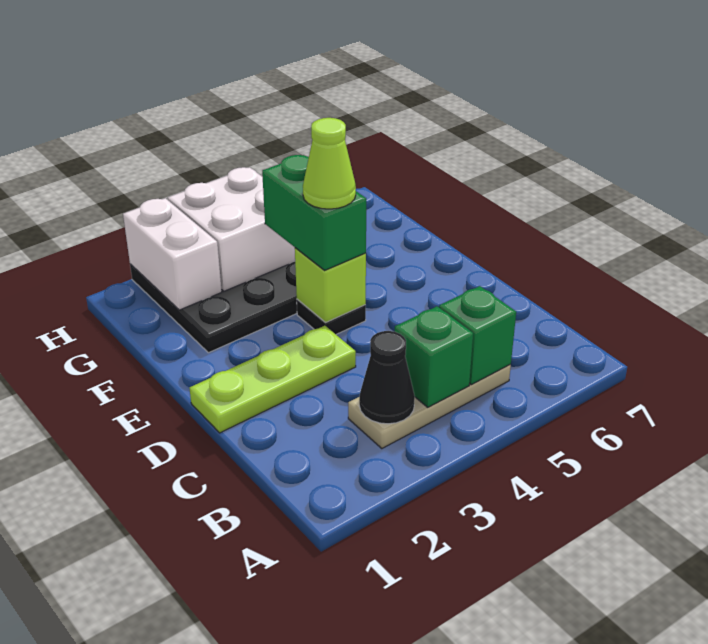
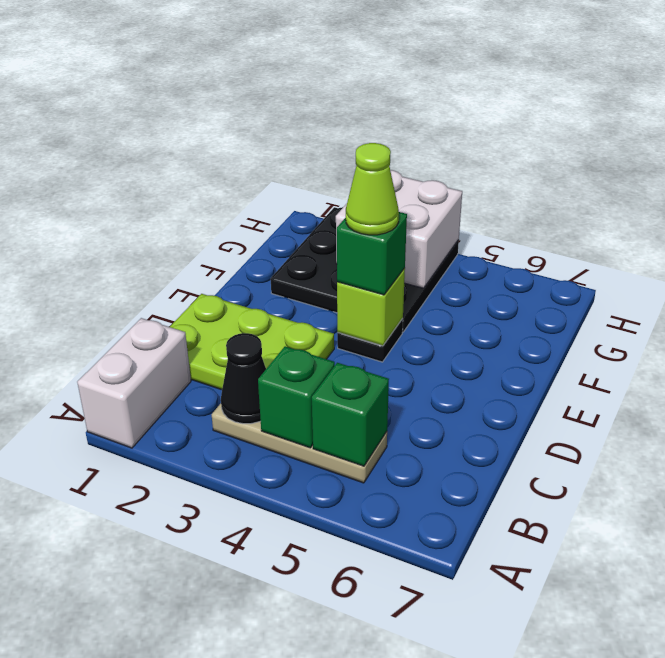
lime 1x3 plate [189,326,356,433] -> lime 2x3 plate [170,294,334,390]
green 1x2 brick [262,155,366,270] -> green 1x1 brick [337,212,407,295]
white 1x2 brick [123,198,222,310] -> white 1x2 brick moved to [77,318,191,448]

